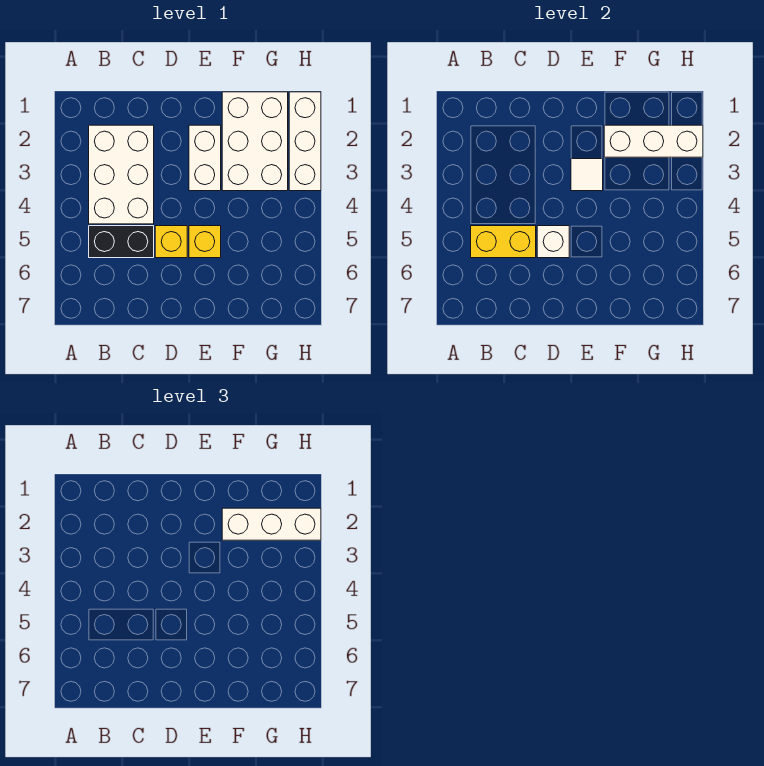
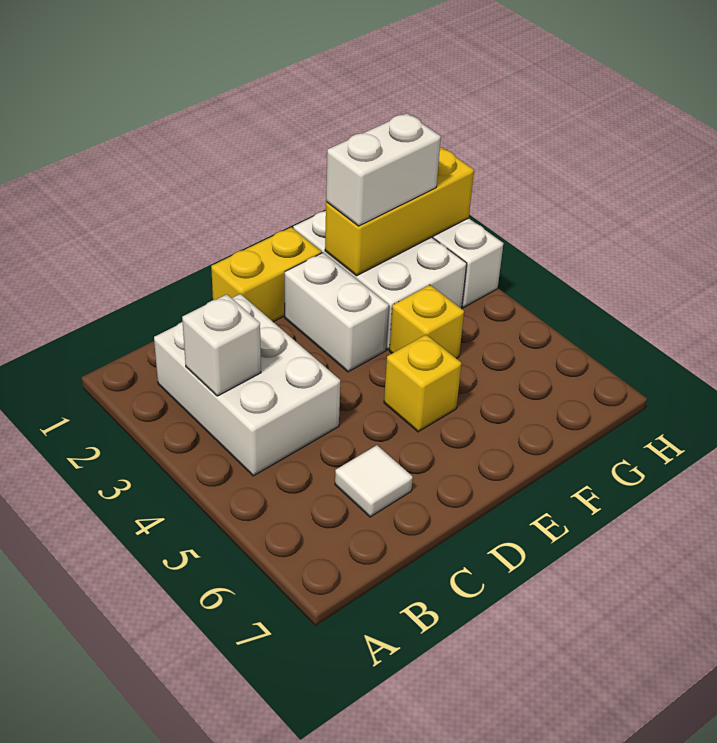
black 1x2 brick [89,226,154,258] -> none
yellow 1x2 brick [471,226,536,258] -> yellow 1x2 brick moved to [211,227,322,322]
yellow 1x1 brick [155,226,187,258] -> yellow 1x1 brick moved to [389,285,464,359]
white 1x1 brick [537,226,569,258] -> white 1x1 brick moved to [182,294,261,396]
white 1x1 tile [571,159,603,191] -> white 1x1 tile moved to [335,445,413,517]
white 1x3 brick [604,125,703,157] -> yellow 1x3 brick [325,147,474,276]
white 1x3 brick [222,508,321,540] -> white 1x2 brick [326,113,441,226]

